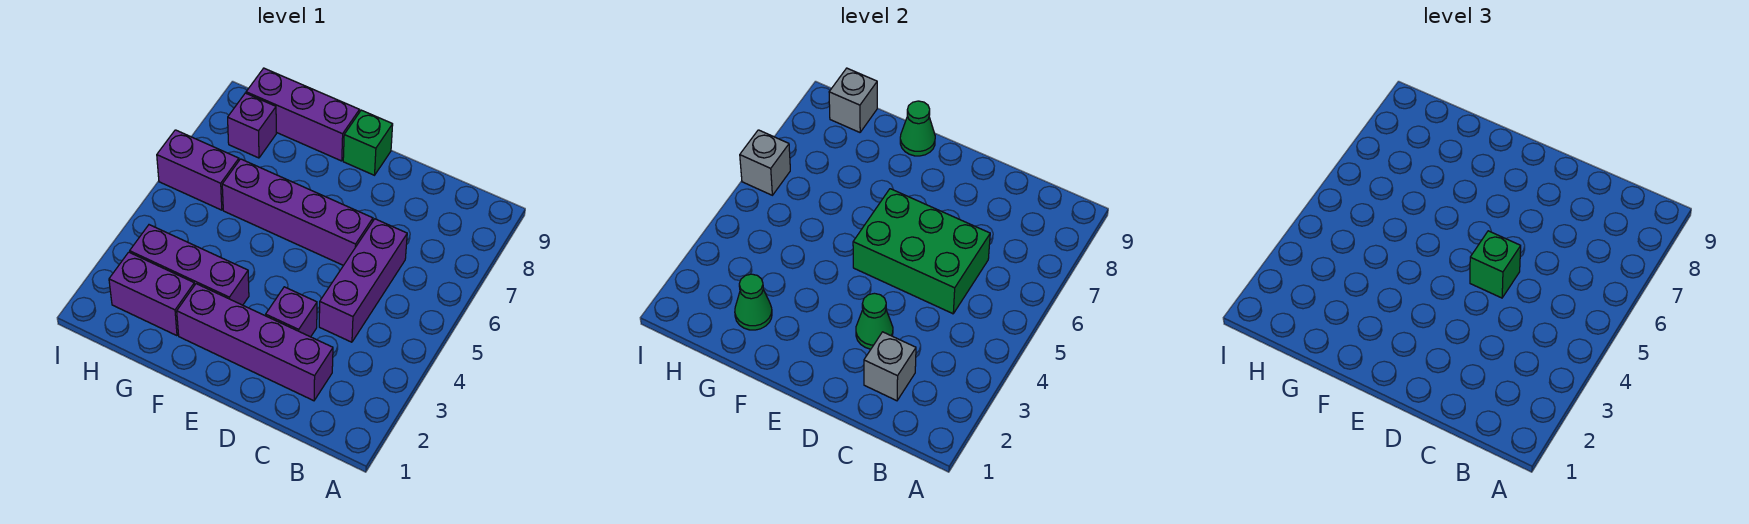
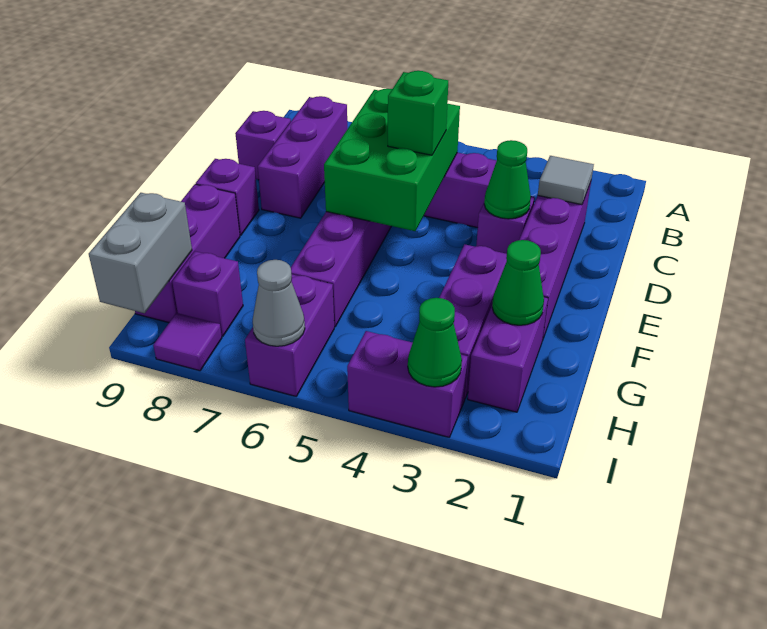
none -> purple 1x3 brick [258,96,347,218]
grey 1x1 brick [864,332,916,401] -> grey 1x1 tile [538,156,594,205]
none -> purple 1x1 brick [235,111,291,180]
green 1x1 brick [343,110,393,175] -> purple 1x1 brick [196,159,259,235]
green 1x1 cone [900,101,935,156] -> green 1x1 cone moved to [408,298,462,387]
grey 1x1 brick [829,68,877,132] -> grey 1x2 brick [89,193,192,313]
none -> purple 1x2 brick [347,331,468,437]
grey 1x1 brick [740,130,790,195] -> grey 1x1 cone [253,260,305,346]
none -> purple 1x1 tile [153,313,222,371]

